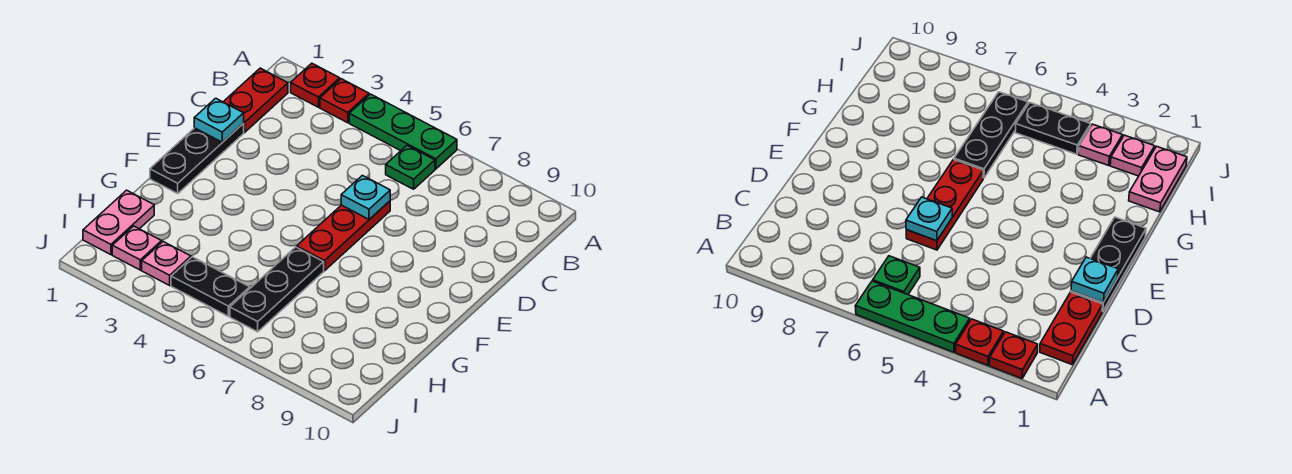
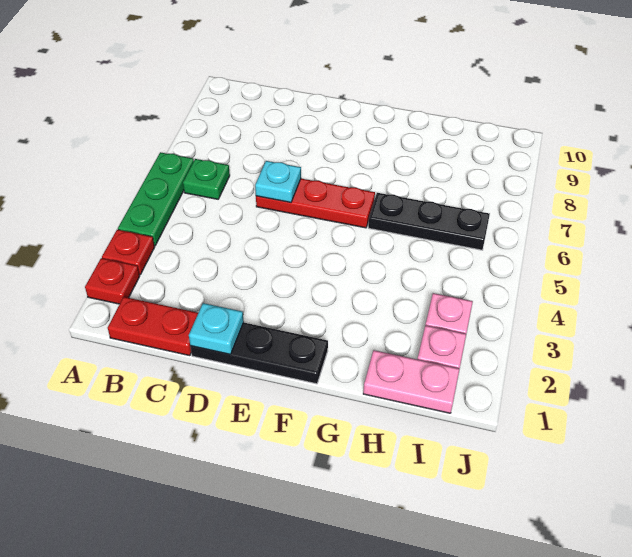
black 1x2 plate [171,257,250,316] -> none

